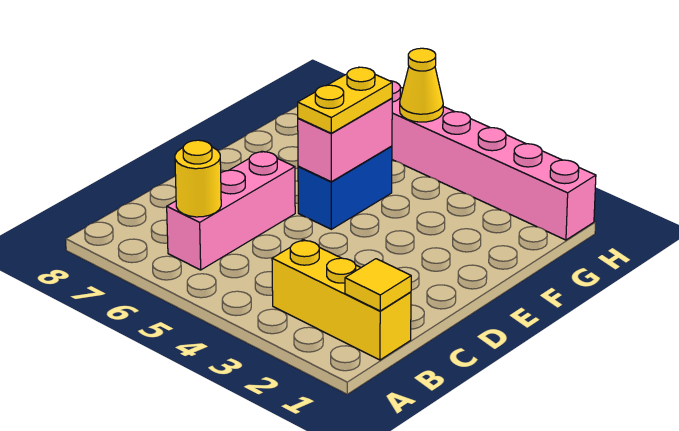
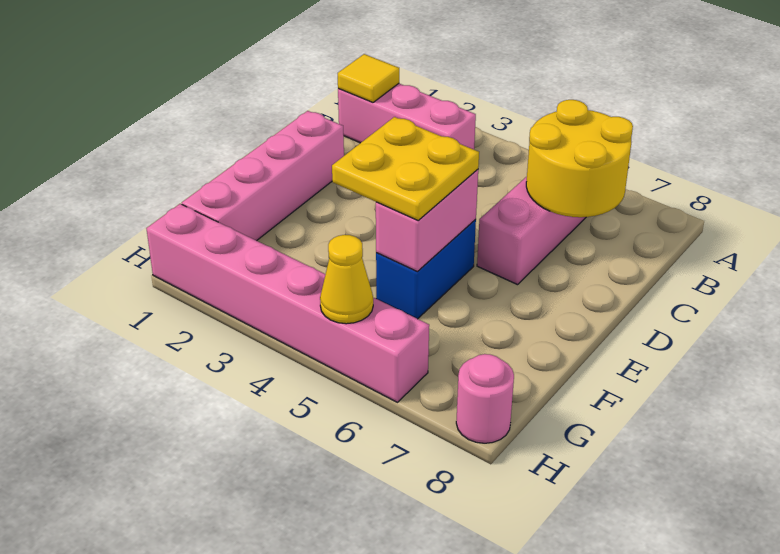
yellow 1x3 brick [272,240,411,360] -> pink 1x3 brick [338,84,476,150]
yellow 1x1 round brick [175,140,221,217] -> yellow 2x2 round brick [526,100,633,217]
none -> pink 1x4 brick [182,111,344,241]
yellow 1x2 plate [298,67,392,133] -> yellow 2x2 plate [332,117,479,221]
none -> pink 1x1 round brick [456,354,514,443]

